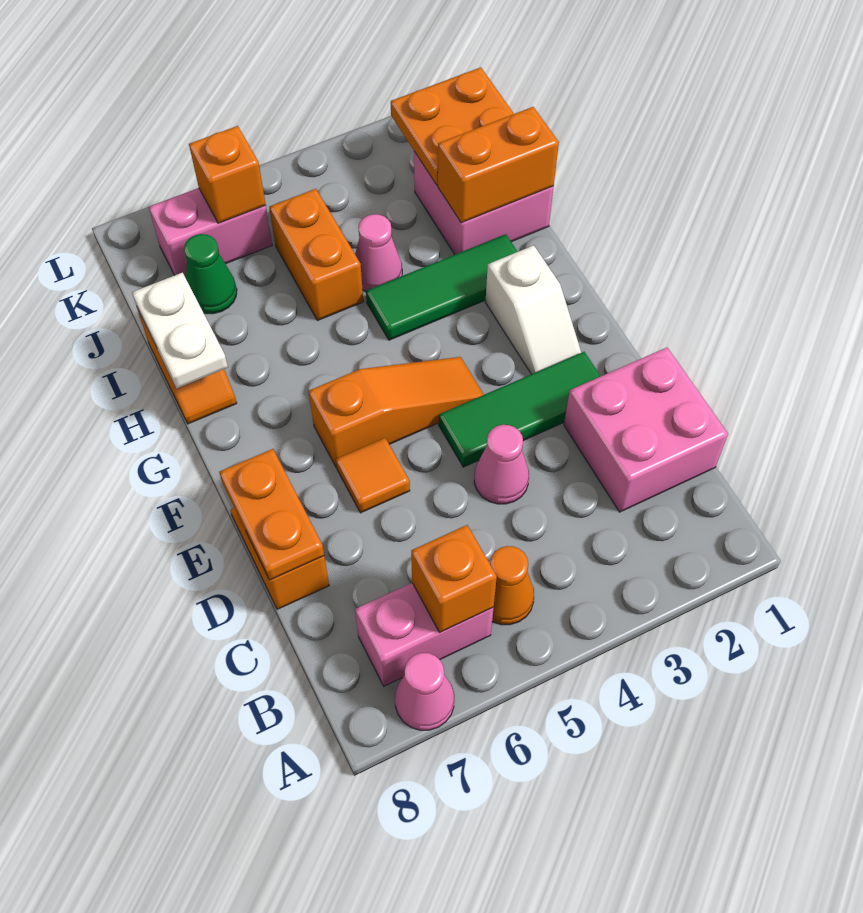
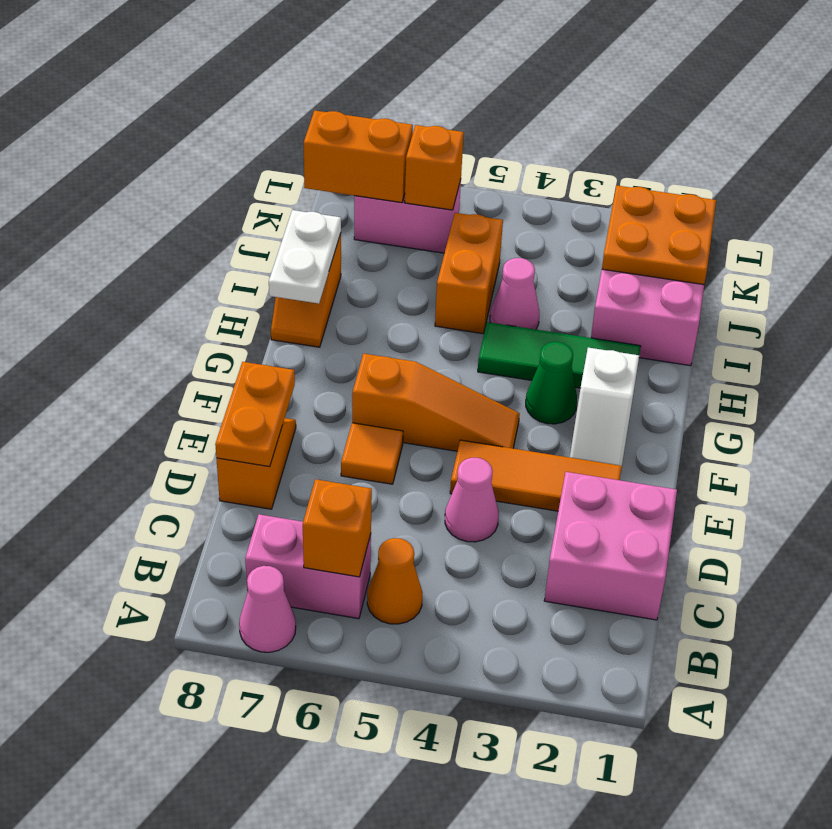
green 1x3 tile [439,352,601,467] -> orange 1x3 tile [450,440,622,511]
orange 1x2 brick [438,107,559,223] -> orange 1x2 brick moved to [304,110,413,203]
green 1x1 cone [184,234,237,314] -> green 1x1 cone moved to [526,342,577,424]

